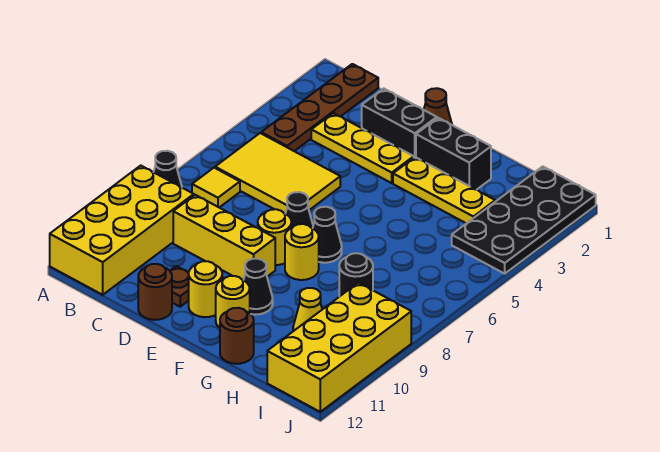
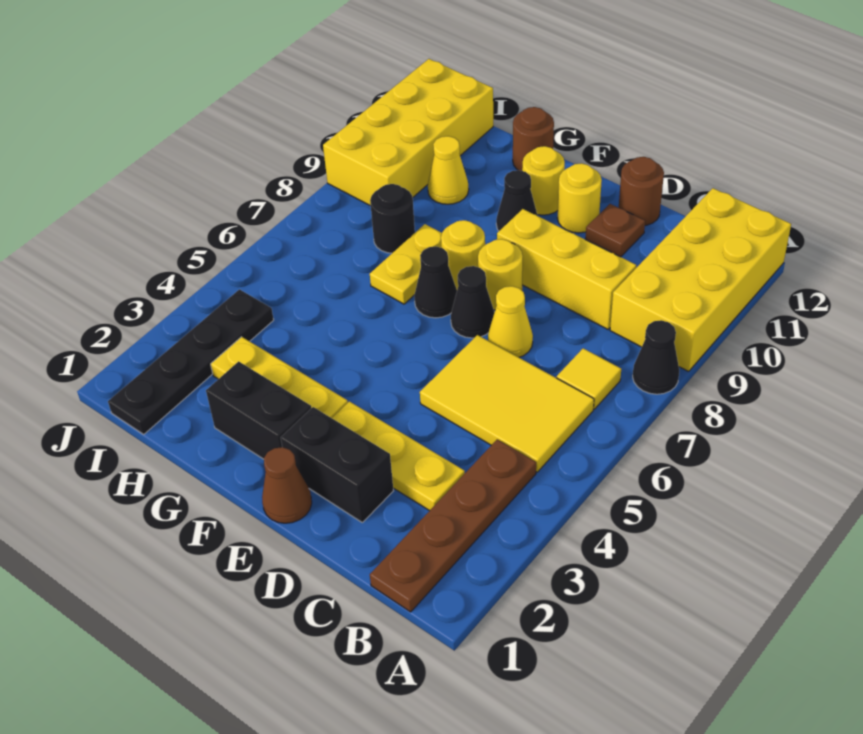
none -> yellow 1x1 cone [488,286,533,357]
none -> yellow 1x2 plate [370,224,442,304]
black 2x4 plate [452,166,596,274] -> black 1x4 plate [108,289,274,434]

